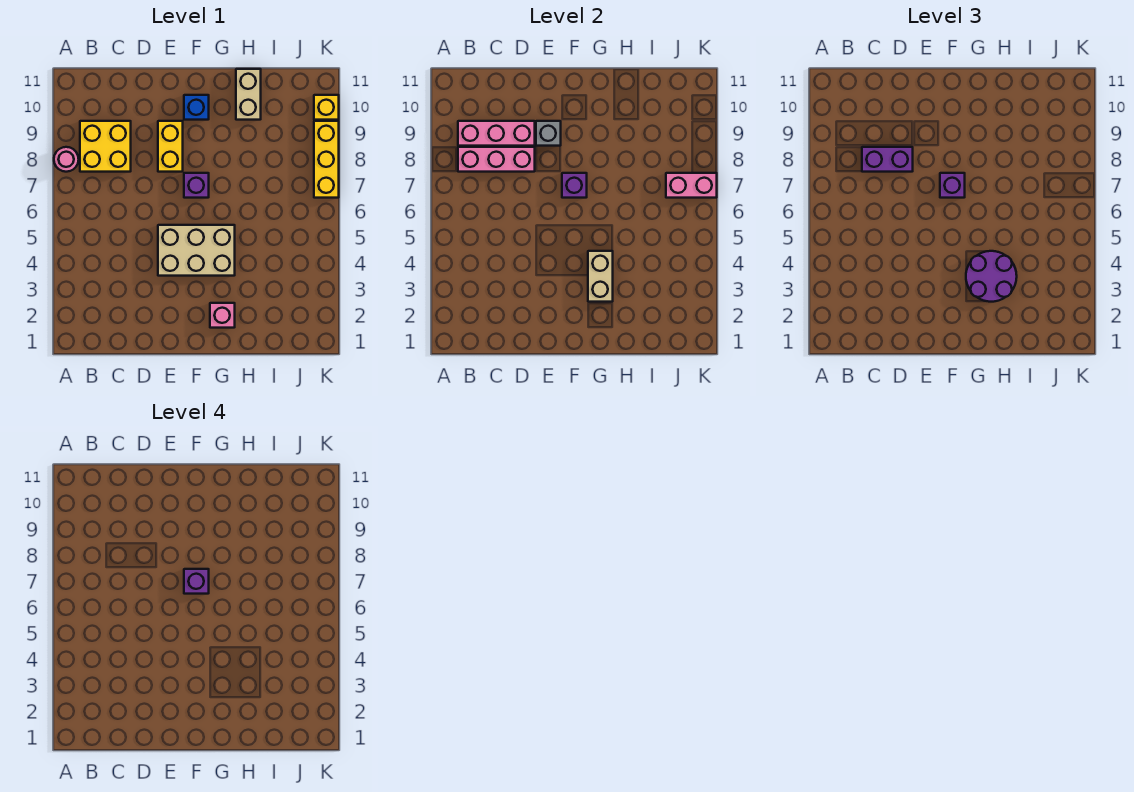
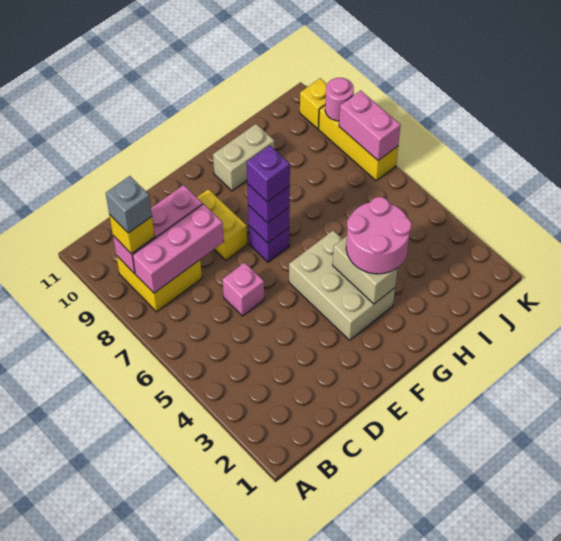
pink 1x1 round brick [54,147,79,172] -> pink 1x1 round brick moved to [325,78,354,121]
none -> yellow 1x1 brick [109,215,155,254]
purple 1x2 brick [862,147,913,172] -> none
tan 2x3 brick [158,225,235,276] -> tan 2x3 brick turned to [289,231,395,340]
grey 1x1 brick [536,121,561,146] -> grey 1x1 brick moved to [106,176,152,233]
blue 1x1 brick [184,95,209,120] -> none
pink 1x1 brick [210,303,235,328] -> pink 1x1 brick moved to [222,263,264,316]
purple 2x2 round brick [966,251,1017,302] -> pink 2x2 round brick [346,197,411,274]
tan 1x2 brick [236,69,261,120] -> tan 1x2 brick turned to [213,124,274,191]
pink 1x2 brick [666,173,717,198] -> pink 1x2 brick turned to [339,90,401,160]

